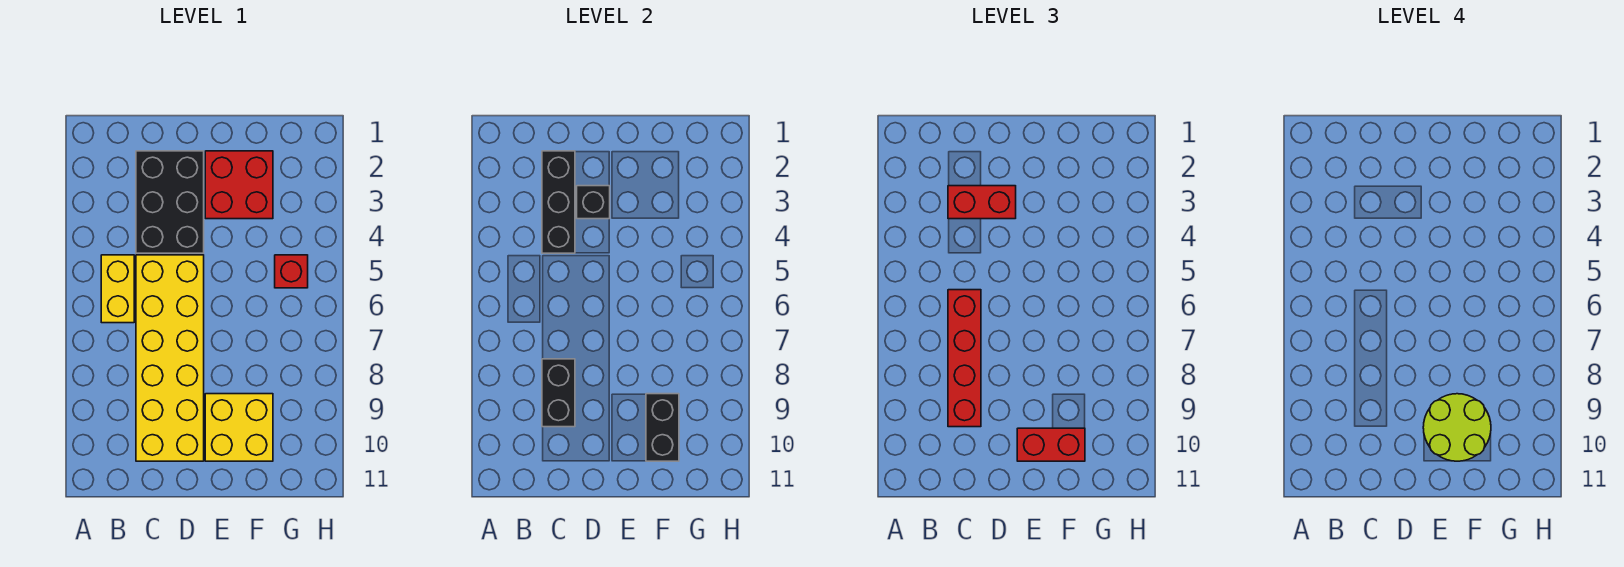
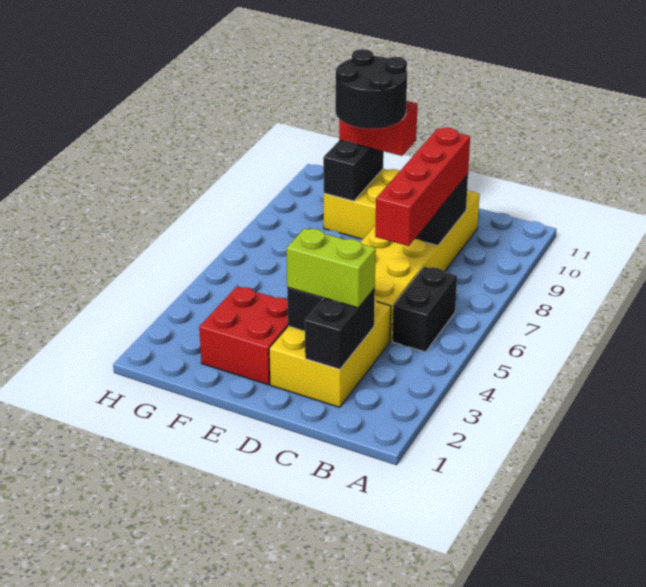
yellow 1x2 brick [101,255,134,323] -> black 1x2 brick [392,267,457,352]
black 2x3 brick [136,151,204,253] -> yellow 2x3 brick [269,300,391,407]
black 1x3 brick [542,151,575,253] -> black 1x2 brick [305,288,375,369]
red 1x2 brick [948,186,1016,219] -> lime 1x2 brick [287,228,376,308]
lime 2x2 round brick [1423,394,1491,461] -> black 2x2 round brick [335,49,407,129]
red 1x1 brick [275,255,308,288] -> none

